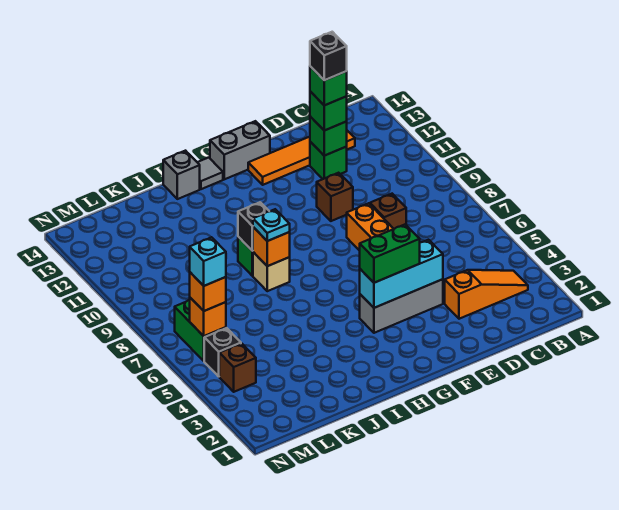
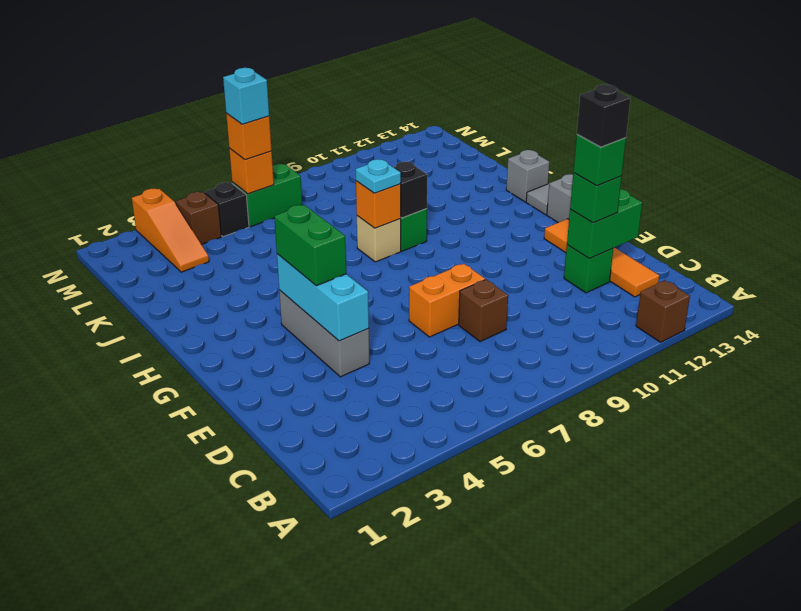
orange 1x3 slope [445,270,528,319] -> orange 1x3 slope moved to [132,189,209,272]
green 1x1 brick [310,117,347,156] -> green 1x2 brick [567,189,642,258]
brown 1x1 brick [317,173,353,221] -> brown 1x1 brick moved to [636,280,690,342]

